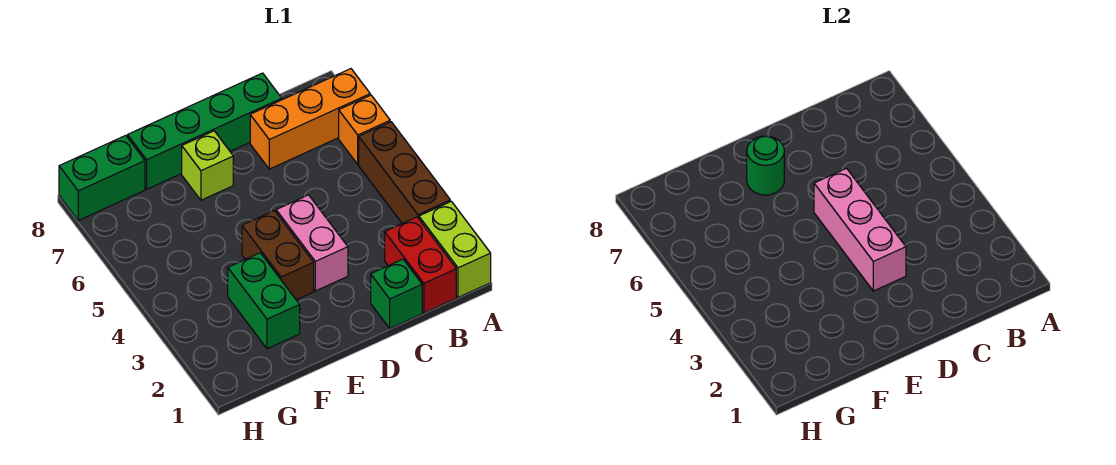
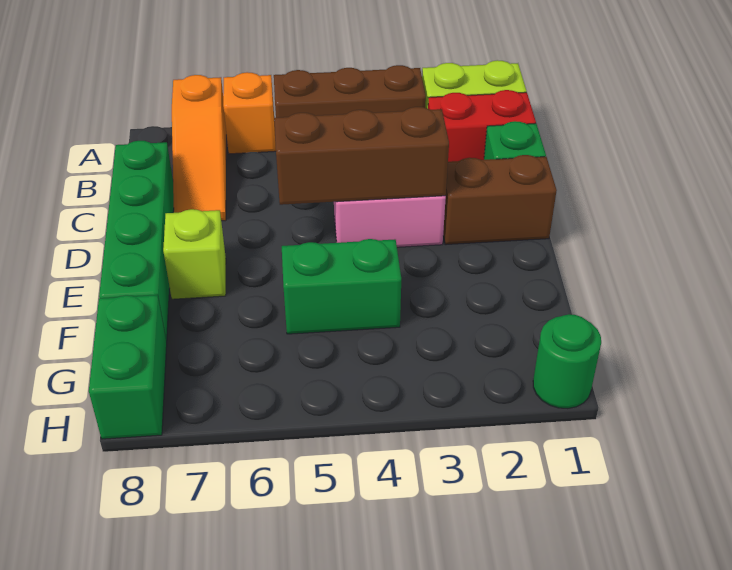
orange 1x3 brick [250,69,370,169] -> orange 1x3 slope [172,75,226,221]
pink 1x3 brick [814,168,906,291] -> brown 1x3 brick [274,107,449,205]
brown 1x2 brick [242,211,314,300] -> brown 1x2 brick moved to [443,155,557,245]
green 1x1 round brick [747,136,784,195] -> green 1x1 round brick moved to [533,314,601,409]
green 1x2 brick [228,253,300,349] -> green 1x2 brick moved to [282,239,401,334]

